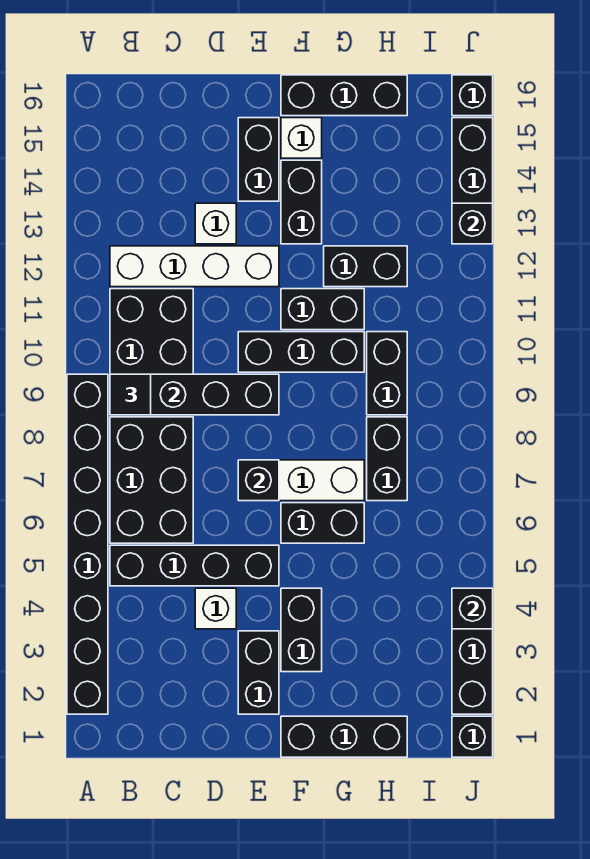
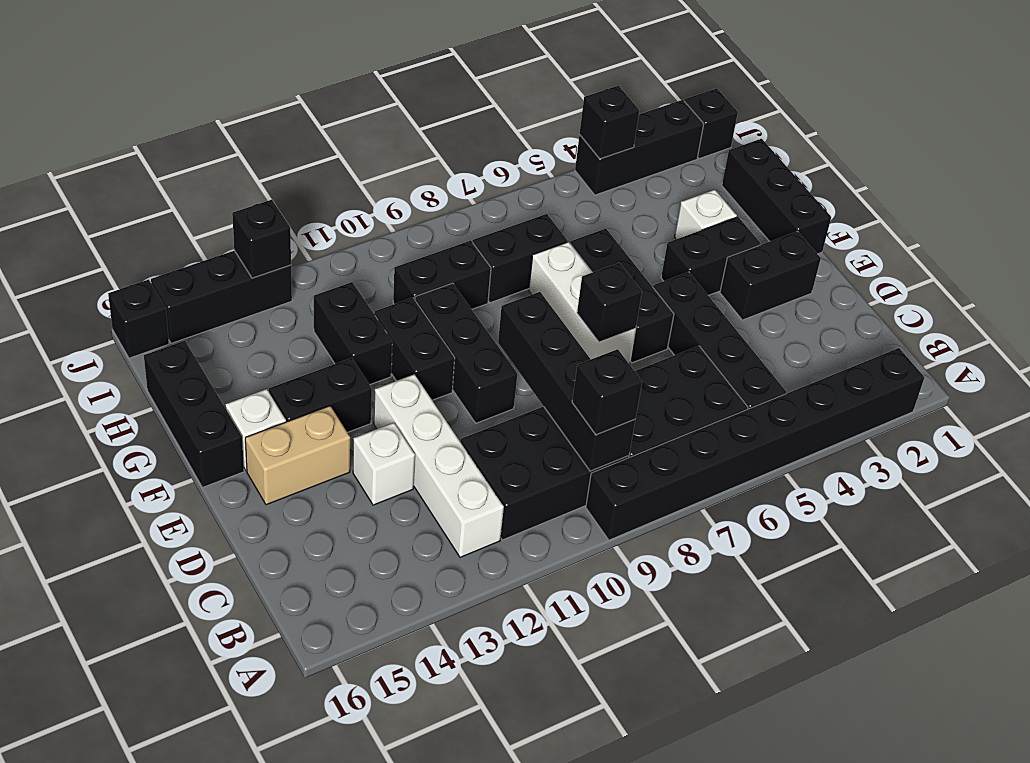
black 1x1 tile [110,374,151,415] -> black 1x1 brick [572,349,642,435]
white 1x1 brick [195,588,236,629] -> white 1x1 brick moved to [675,190,737,239]
black 1x2 brick [238,118,279,201] -> tan 1x2 brick [245,406,350,505]
black 1x2 brick [281,503,364,543] -> black 1x3 brick [570,229,674,363]

